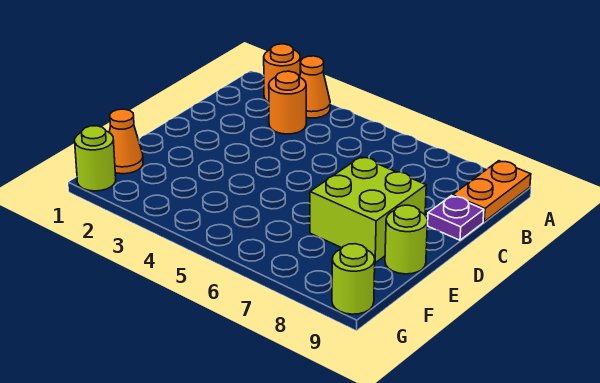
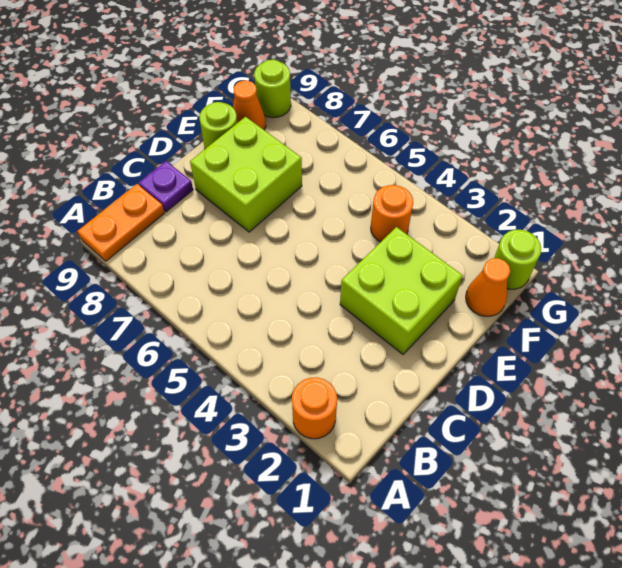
orange 1x1 cone [300,56,330,118] -> orange 1x1 cone moved to [233,81,266,130]
orange 1x1 round brick [269,71,306,134] -> orange 1x1 round brick moved to [371,185,413,242]
none -> lime 2x2 brick [340,227,463,354]

